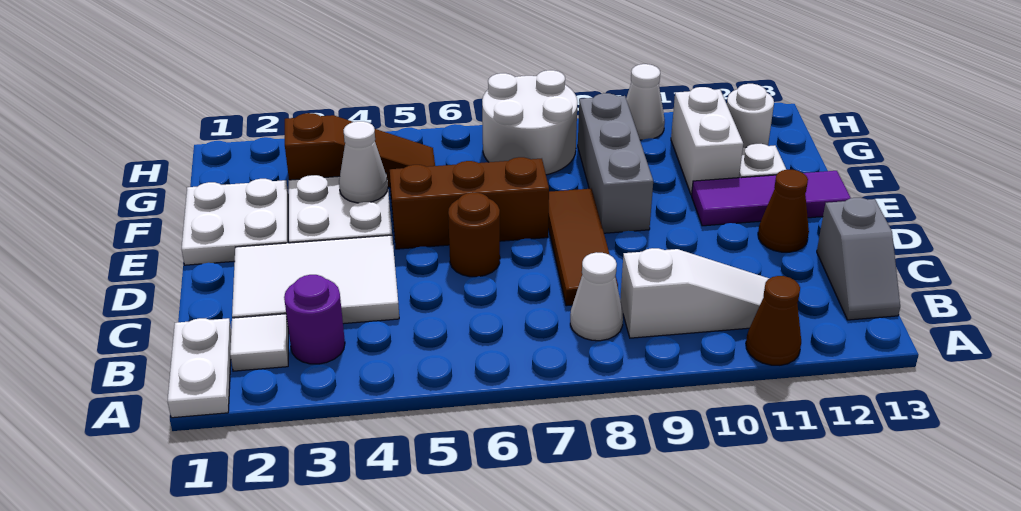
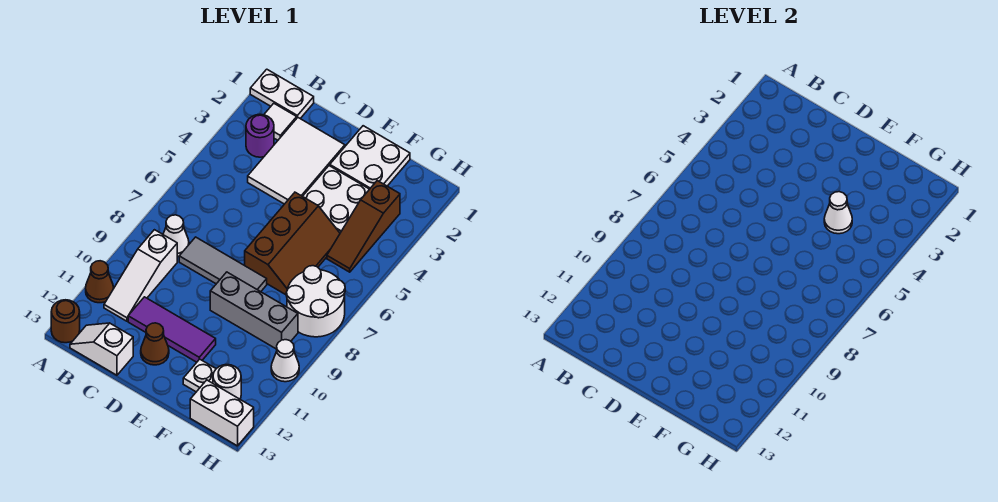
grey 1x2 slope [817,198,900,320] -> white 1x2 slope [70,323,133,375]
brown 1x3 tile [548,189,618,306] -> grey 1x3 tile [179,237,267,292]
brown 1x1 round brick [448,192,500,277] -> brown 1x1 round brick moved to [51,300,80,343]
purple 1x3 tile [692,171,851,226] -> purple 1x3 tile turned to [128,297,216,362]
white 1x2 brick [671,87,743,195] -> white 1x2 brick moved to [190,380,254,446]

